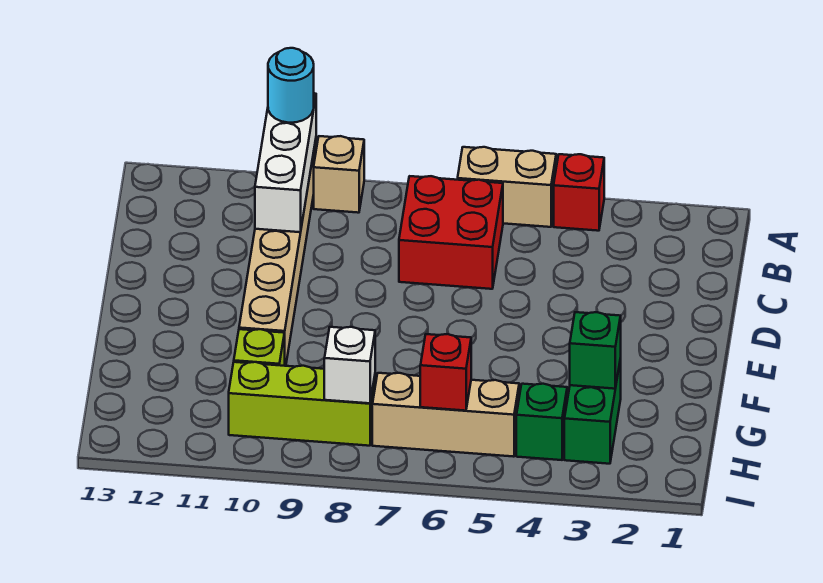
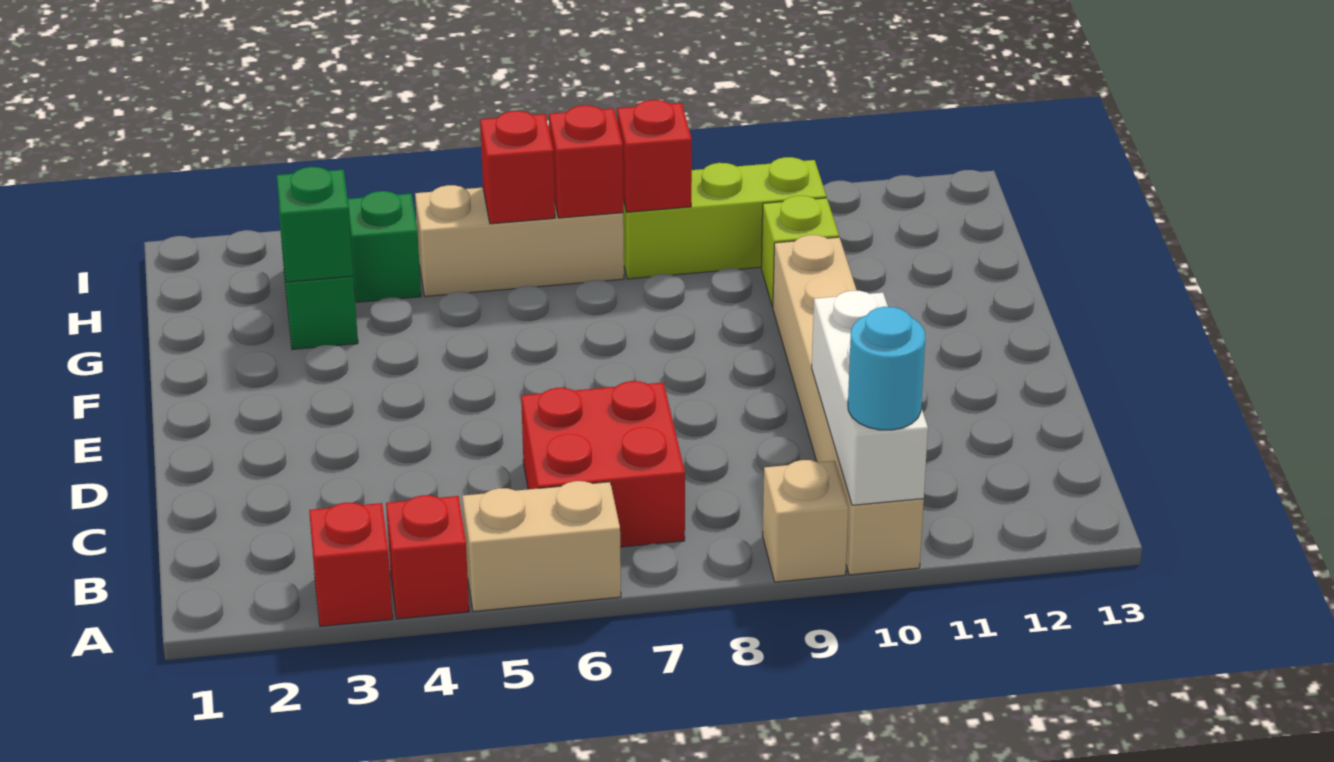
none -> red 1x1 brick [309,503,393,626]
none -> red 1x1 brick [549,105,623,218]
white 1x1 brick [324,327,375,403] -> red 1x1 brick [617,100,692,212]

